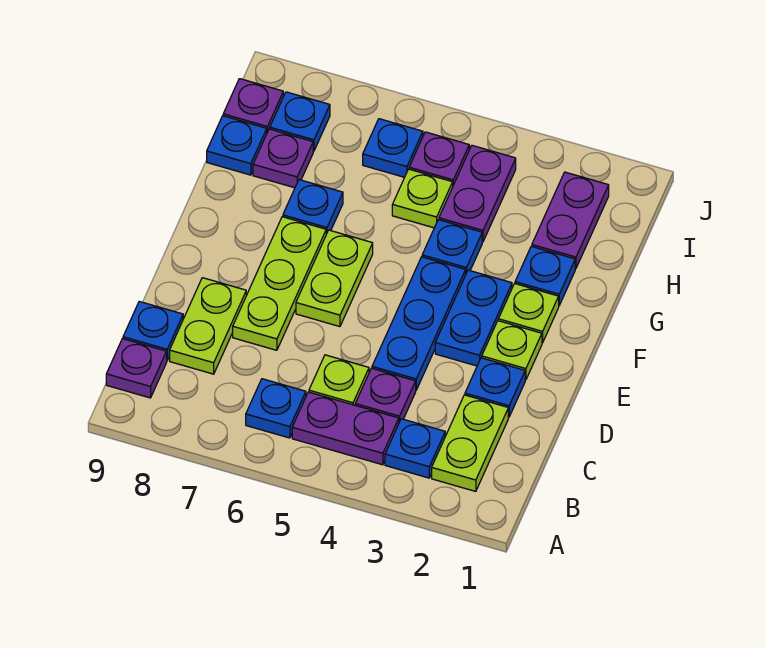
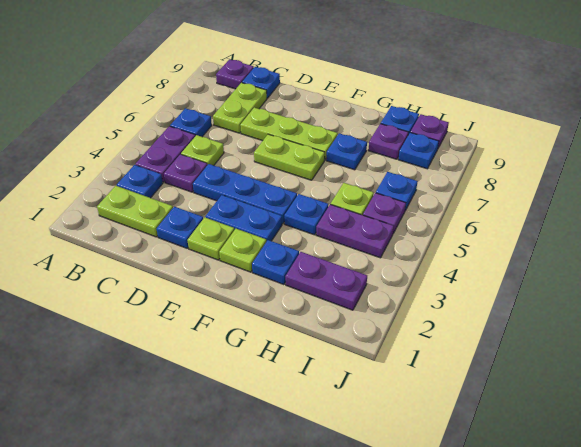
lime 1x2 plate [170,278,246,374] -> lime 1x2 plate turned to [213,83,267,133]

